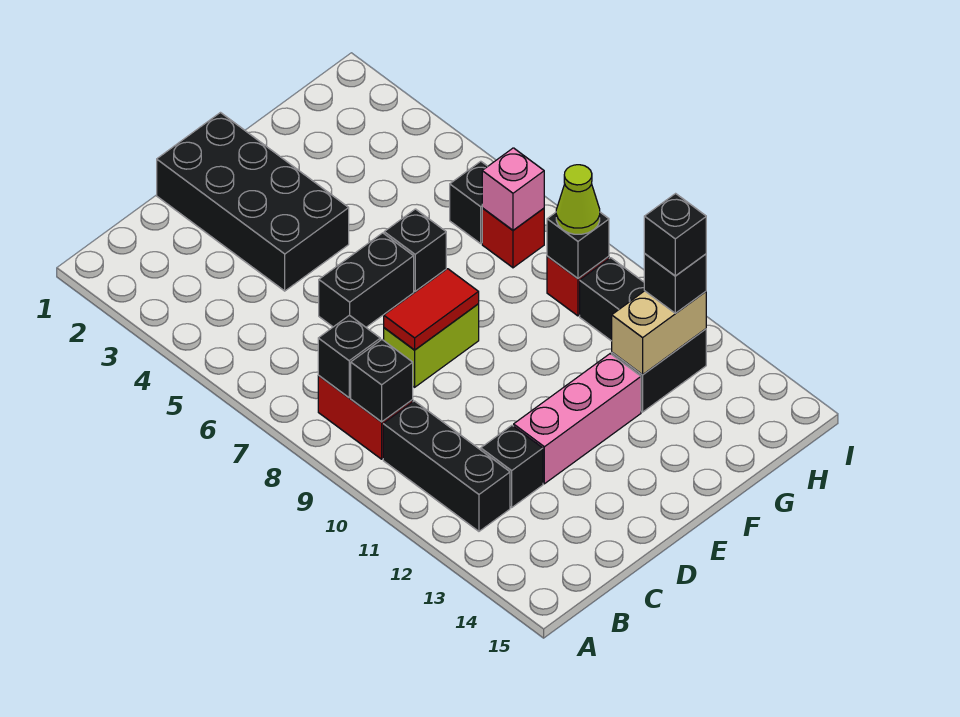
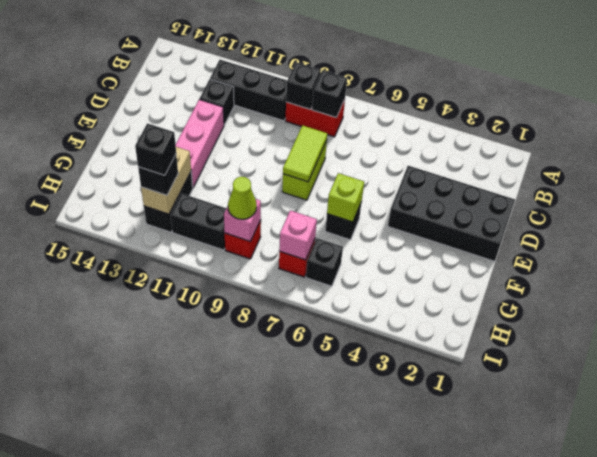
black 1x2 brick [319,233,414,327] -> none
red 1x2 tile [384,269,479,350] -> lime 1x2 tile [283,125,327,182]
none -> lime 1x1 brick [327,173,364,222]
black 1x1 brick [547,212,609,278] -> pink 1x1 brick [224,199,261,242]

